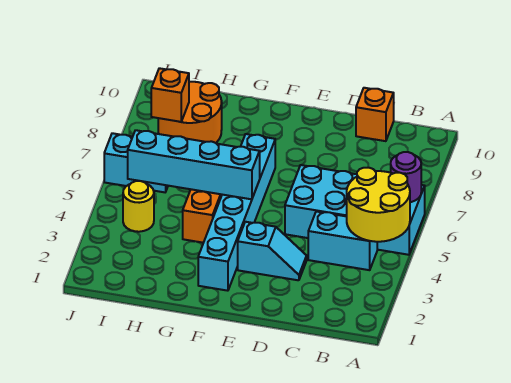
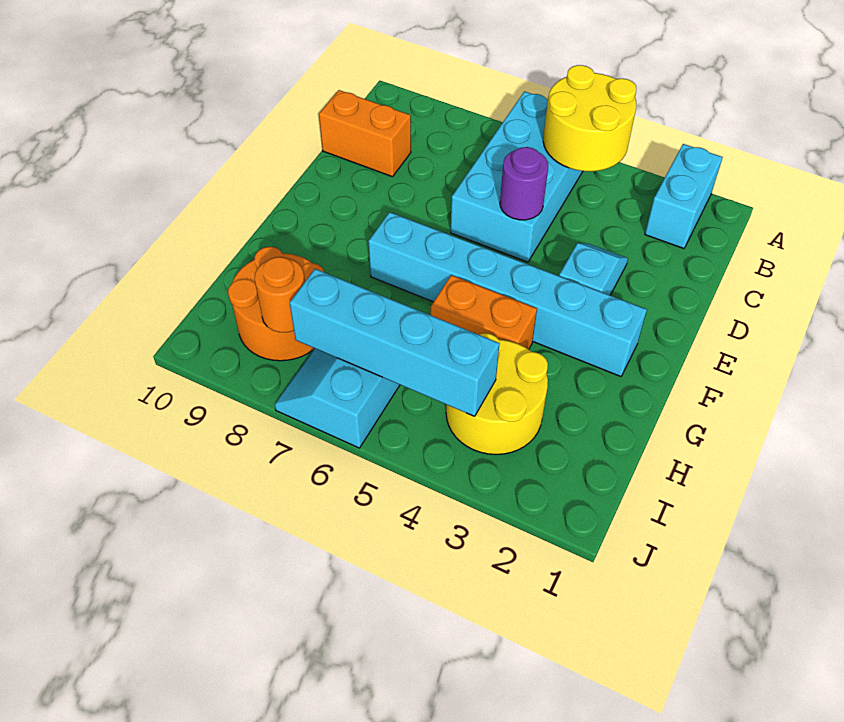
purple 1x1 round brick [391,152,421,202] -> purple 1x1 round brick moved to [500,147,548,220]
cyan 1x2 brick [308,211,377,270] -> cyan 1x2 brick moved to [645,144,723,249]
orange 1x1 brick [356,88,394,141] -> orange 1x2 brick [319,90,411,177]
cyan 1x4 brick [128,130,260,199] -> cyan 1x4 brick turned to [290,269,500,416]
yellow 1x1 round brick [123,181,154,232] -> yellow 2x2 round brick [446,333,548,455]
orange 1x1 brick [151,68,189,122] -> orange 1x1 round brick [255,257,305,332]

